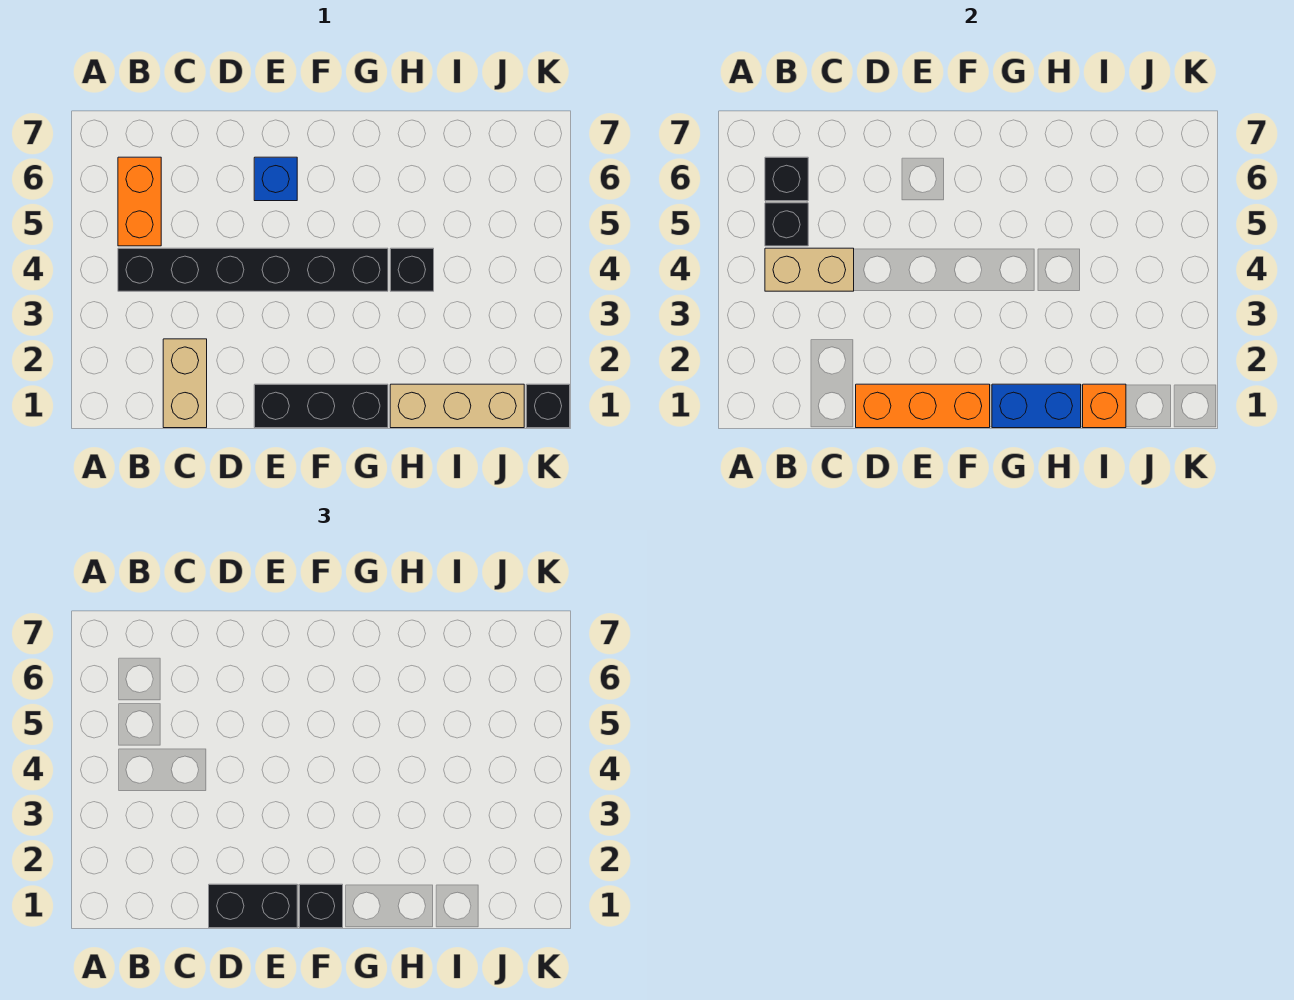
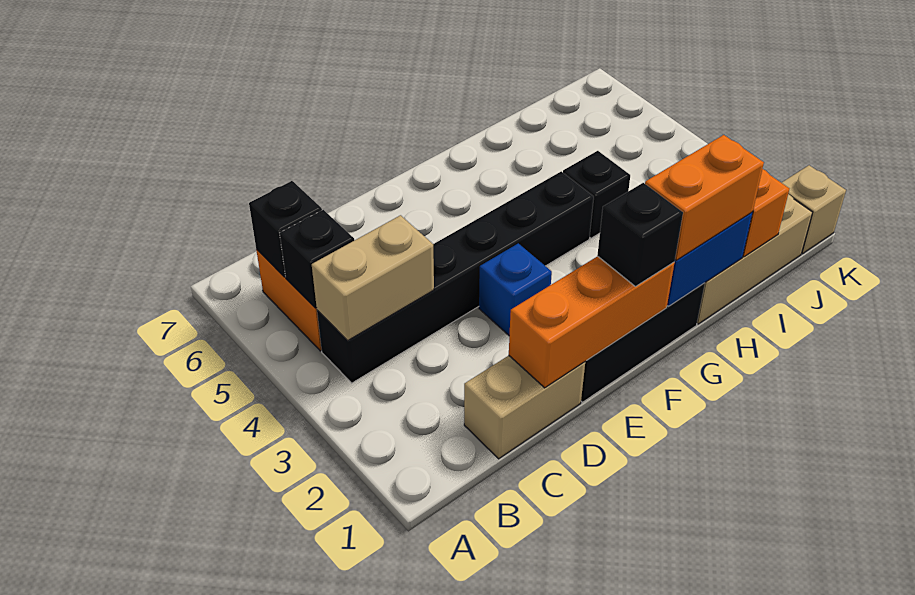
tan 1x2 brick [163,339,207,428] -> tan 1x2 brick turned to [464,356,585,459]
black 1x2 brick [209,884,297,928] -> none
blue 1x1 brick [254,157,297,201] -> blue 1x1 brick moved to [479,243,552,335]
none -> orange 1x2 brick [645,135,764,260]
black 1x1 brick [526,384,570,428] -> tan 1x1 brick [782,165,846,254]

